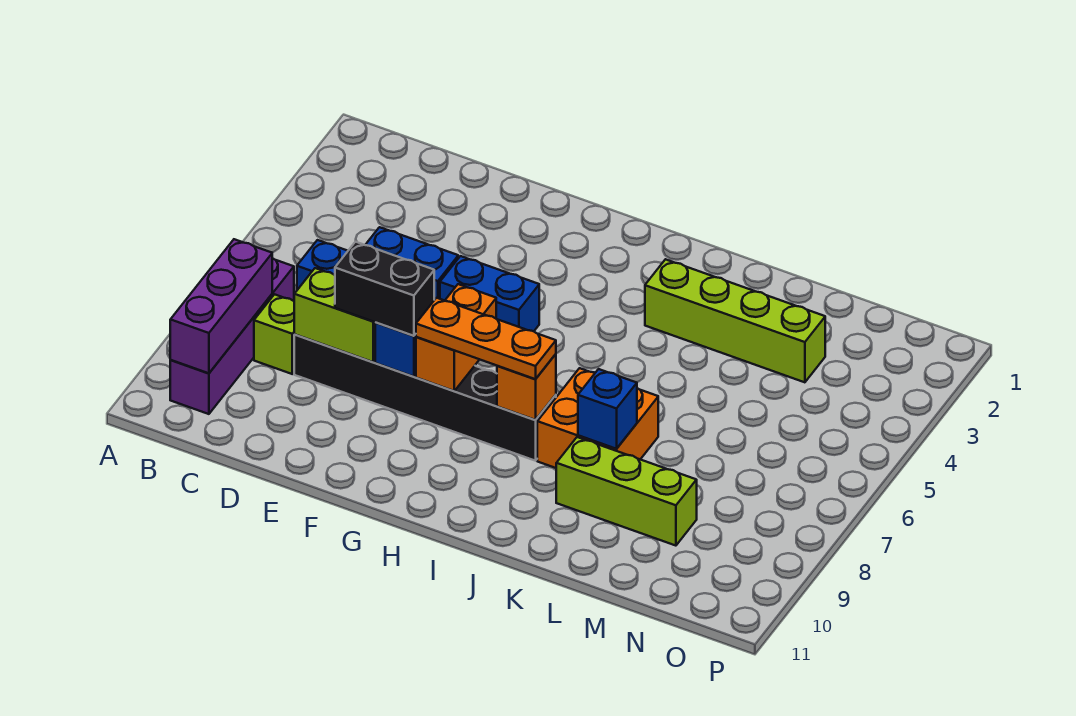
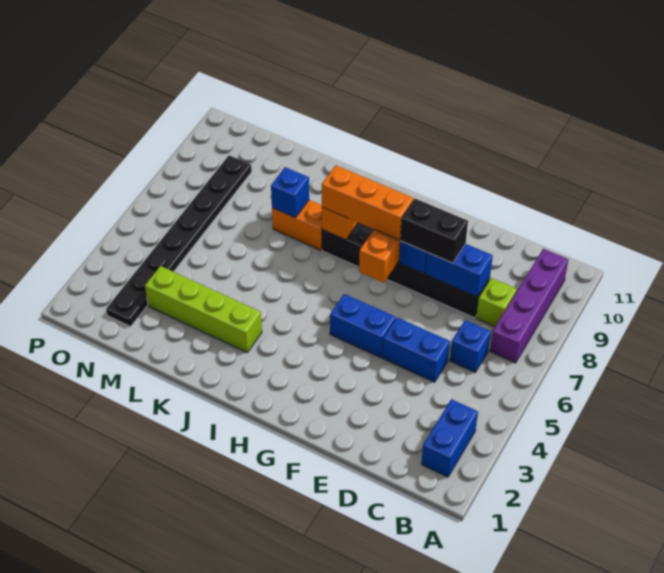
none -> blue 1x2 brick [421,399,478,477]
purple 1x3 brick [170,239,272,373] -> none
lime 1x2 brick [294,268,376,362] -> blue 1x2 brick [425,244,493,297]
orange 1x3 plate [416,298,556,379] -> orange 1x3 brick [322,165,414,240]
orange 2x2 brick [537,368,658,468] -> orange 1x2 brick [272,200,322,250]
lime 1x3 brick [556,437,697,546] -> none
none -> black 1x8 plate [106,155,252,326]

